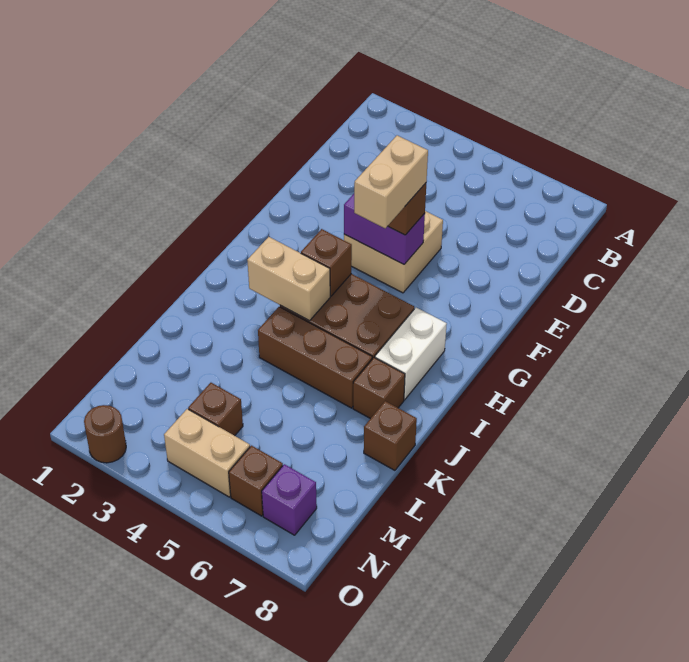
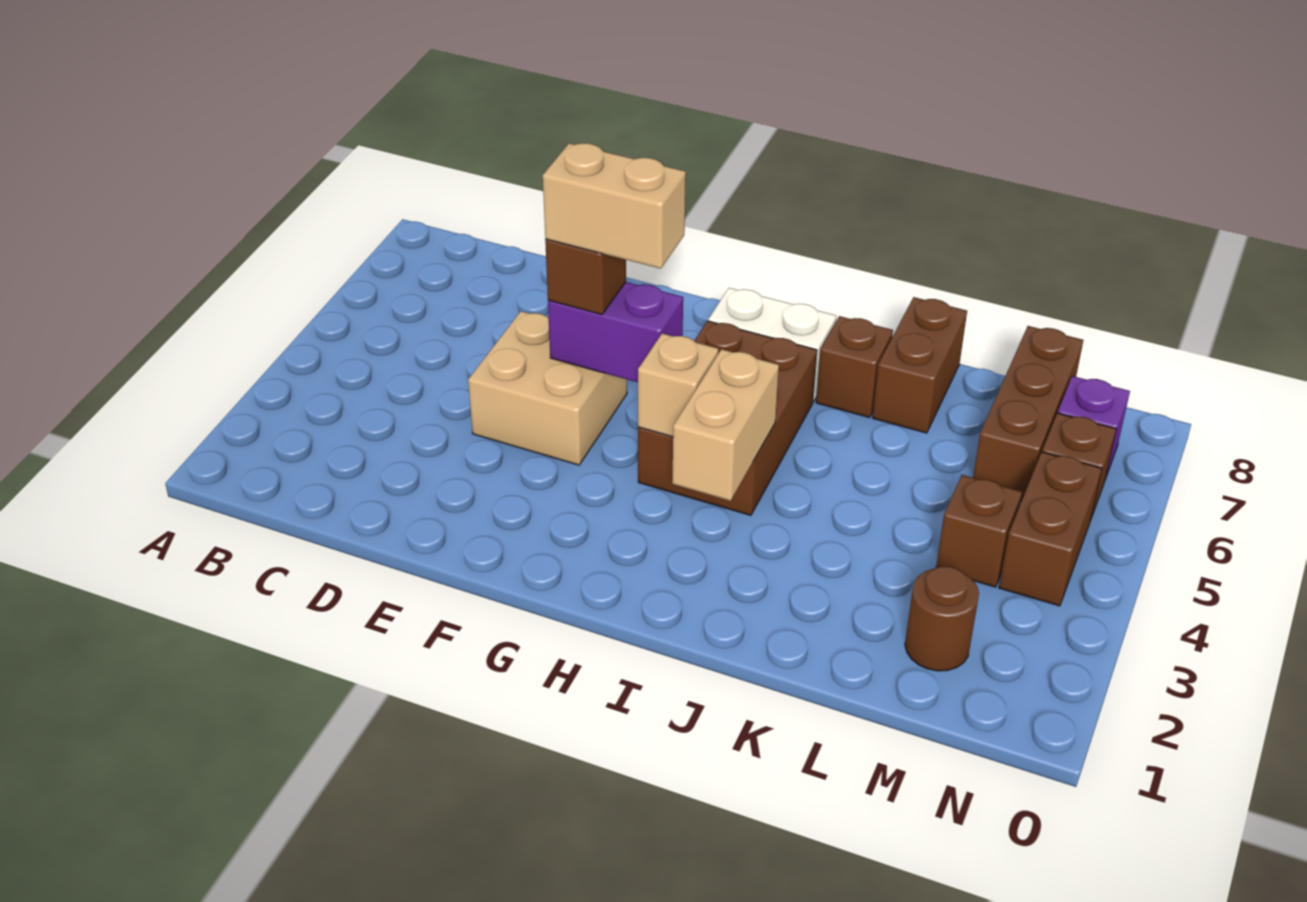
purple 1x2 brick [344,194,425,264] -> purple 1x2 brick turned to [548,282,683,382]
brown 1x1 brick [301,229,352,296] -> tan 1x1 brick [638,333,718,437]
brown 1x3 brick [258,307,372,408] -> brown 1x3 brick moved to [973,326,1083,502]
brown 1x1 brick [364,401,417,470] -> brown 1x2 brick [872,297,967,433]
tan 1x2 brick [164,409,250,497] -> brown 1x2 brick [999,452,1102,606]
brown 1x1 round brick [84,405,126,463] -> brown 1x1 round brick moved to [905,566,979,671]

